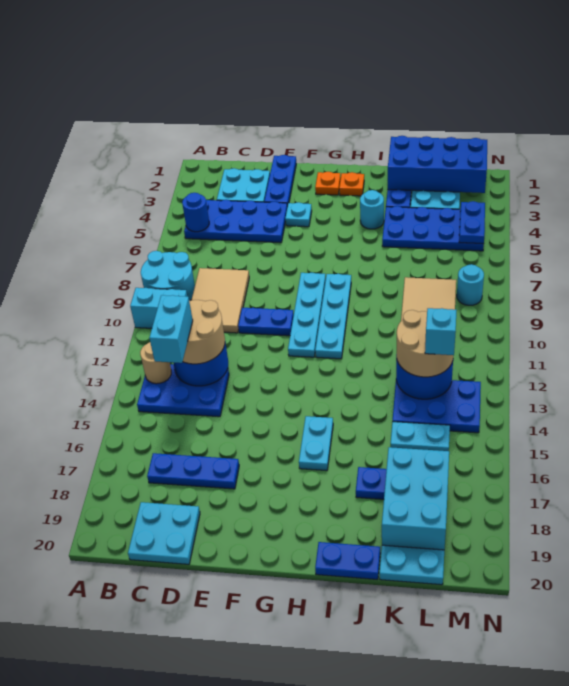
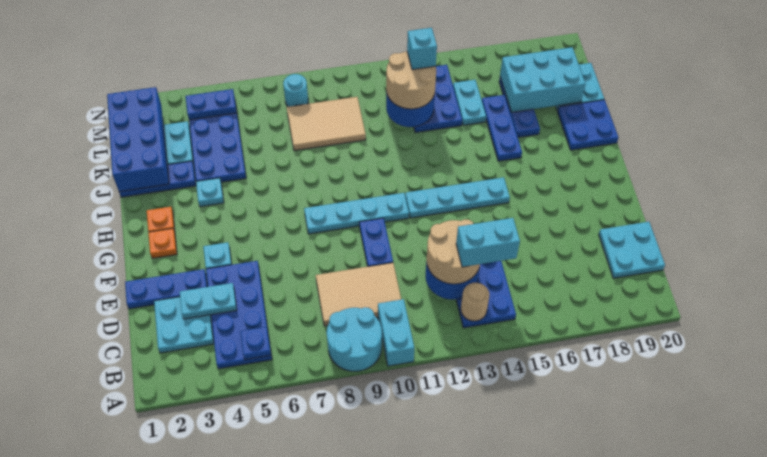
blue 1x1 round brick [182,193,209,232] -> blue 1x1 plate [240,327,271,360]
blue 1x3 plate [147,453,239,489] -> blue 1x3 plate moved to [482,95,522,161]
cyan 1x4 plate [315,274,351,359] -> cyan 1x4 plate moved to [405,177,510,218]
cyan 1x2 plate [299,416,333,471] -> cyan 1x2 plate moved to [180,283,237,319]
cyan 1x1 round brick [360,190,384,229] -> cyan 1x1 plate [196,178,224,207]
blue 1x2 plate [315,542,380,580] -> blue 2x2 plate [558,100,618,150]

